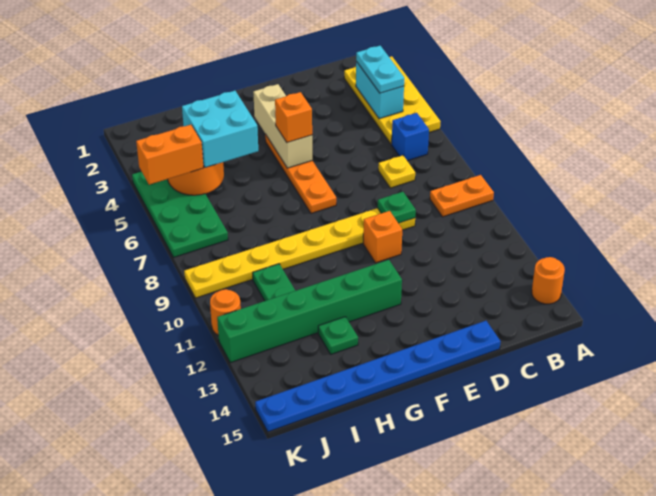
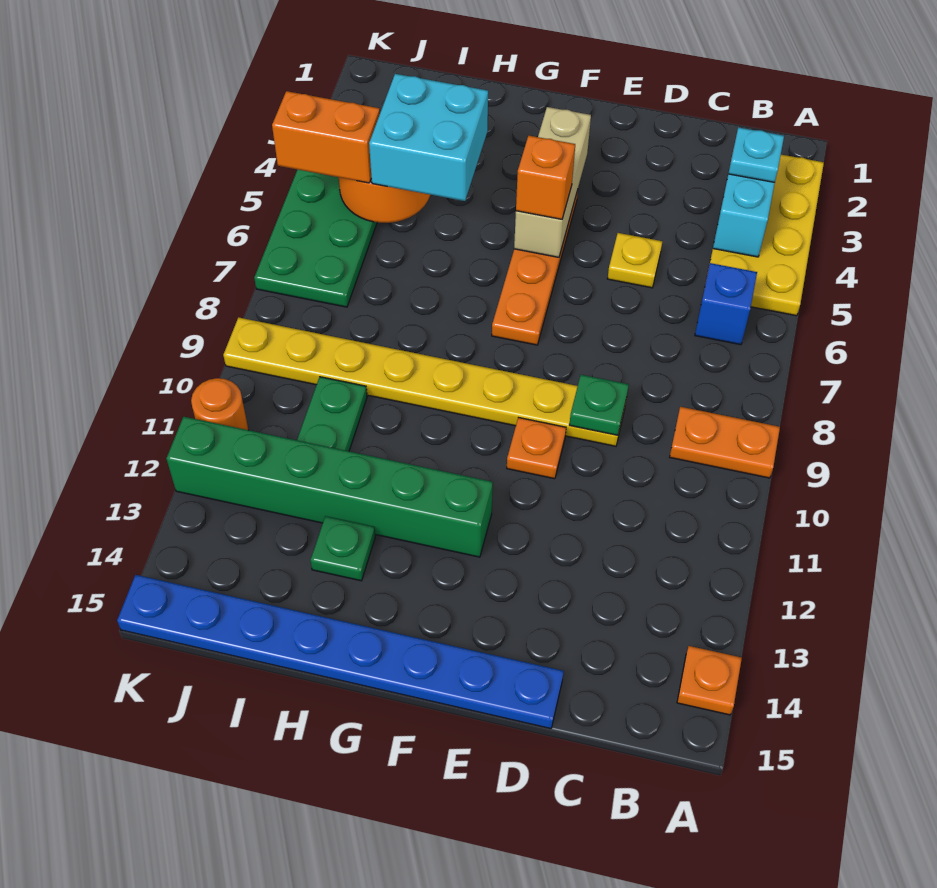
orange 1x1 round brick [532,257,565,304] -> orange 1x1 plate [677,646,742,715]
cyan 1x2 plate [356,46,404,93] -> cyan 1x1 plate [728,127,784,182]
yellow 1x1 plate [378,155,415,188] -> yellow 1x1 plate moved to [608,233,662,288]
orange 1x1 brick [363,211,402,263] -> orange 1x1 plate [507,417,566,479]

